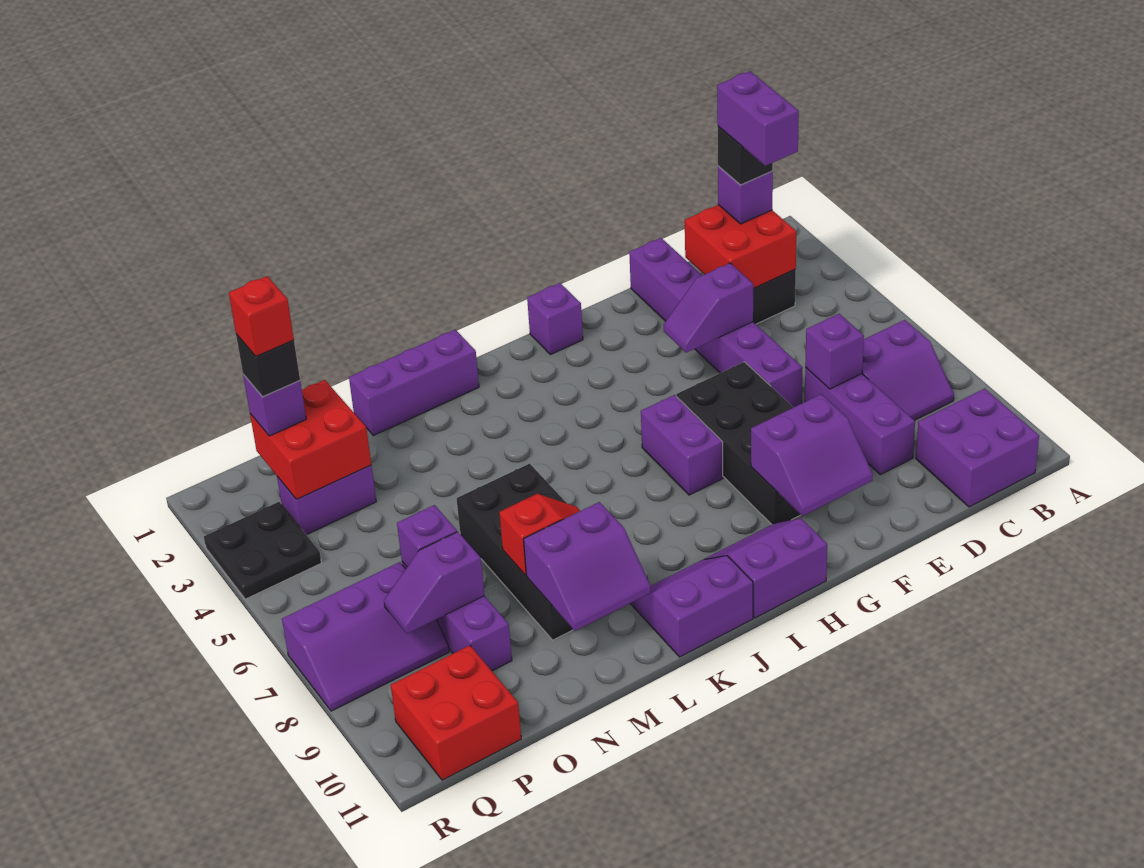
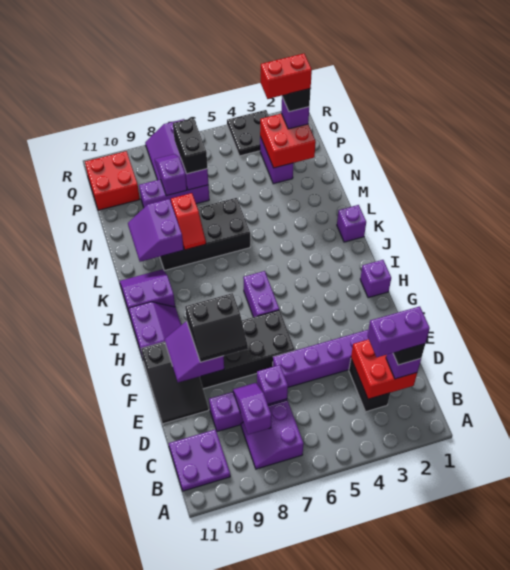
purple 2x2 brick [916,389,1039,507] -> purple 2x2 plate [169,429,230,491]
purple 1x2 slope [664,263,754,353] -> purple 1x2 slope moved to [233,383,271,435]
none -> black 2x3 slope [141,342,209,424]
none -> black 2x2 slope [185,293,248,362]
purple 1x2 brick [641,395,723,495] -> purple 1x2 brick turned to [243,271,279,317]
purple 2x2 slope [630,556,753,657] -> purple 2x2 slope turned to [120,269,175,318]
purple 1x3 brick [349,330,479,436] -> purple 1x1 brick [337,205,366,242]
none -> black 1x2 brick [173,118,207,174]
red 1x1 brick [229,276,294,356] -> red 1x2 brick [261,54,312,99]

